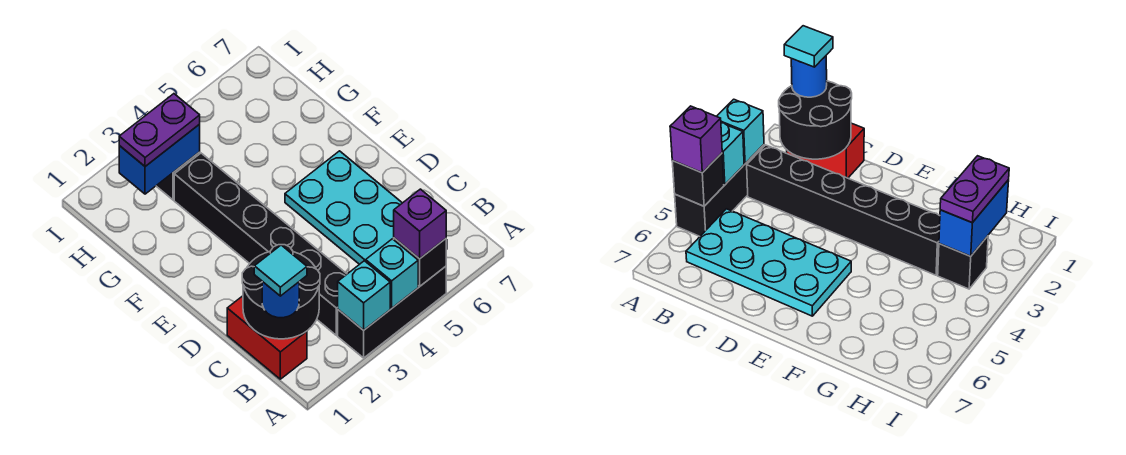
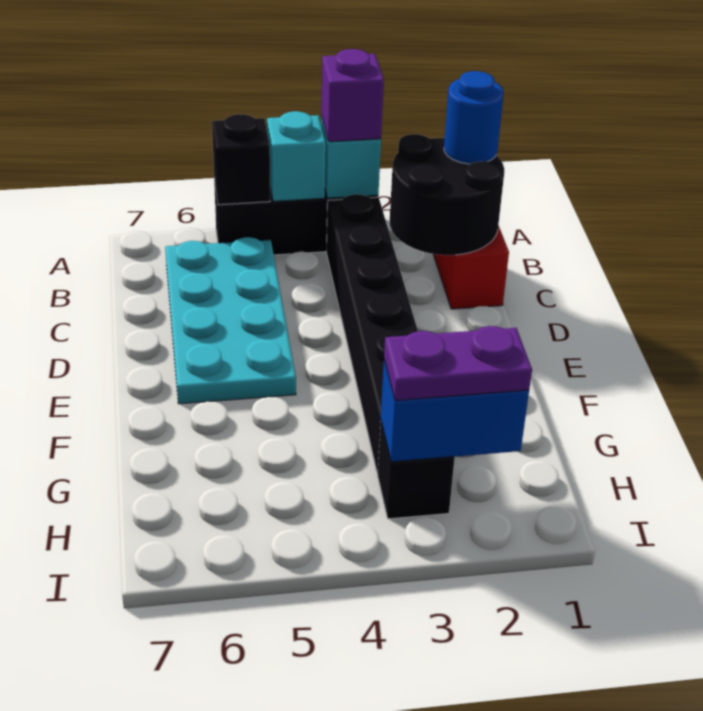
purple 1x1 brick [394,189,446,259] -> purple 1x1 brick moved to [321,49,384,142]
cyan 1x1 tile [254,245,307,296] -> none

